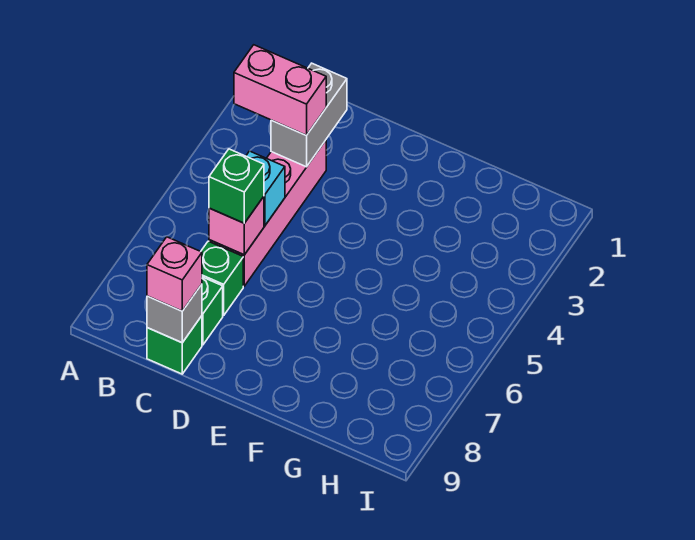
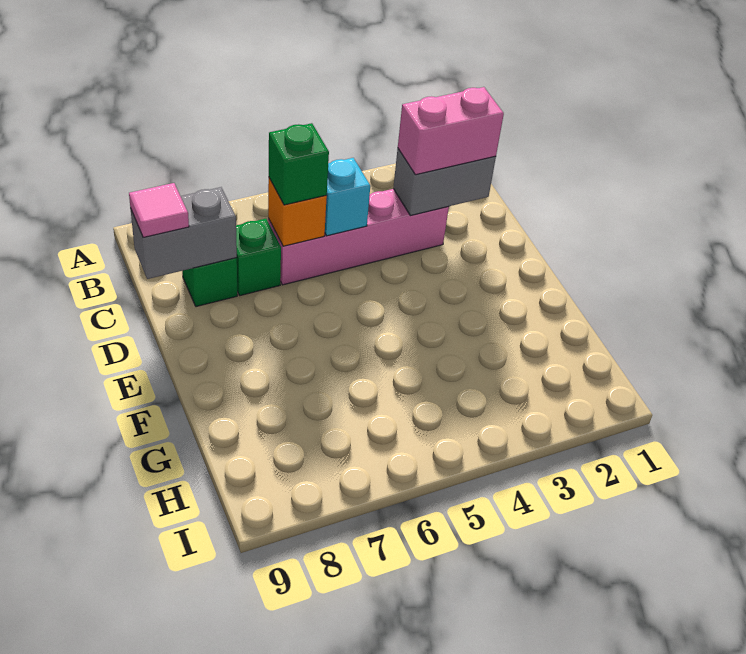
pink 1x2 brick [234,45,326,135] -> pink 1x2 brick turned to [398,87,504,175]
pink 1x1 brick [209,197,264,255] -> orange 1x1 brick [268,178,327,246]
green 1x1 brick [147,316,202,374] -> none
grey 1x1 brick [147,284,202,343] -> grey 1x2 brick [130,187,237,279]
pink 1x1 brick [147,237,202,311] -> pink 1x1 tile [129,183,189,237]

